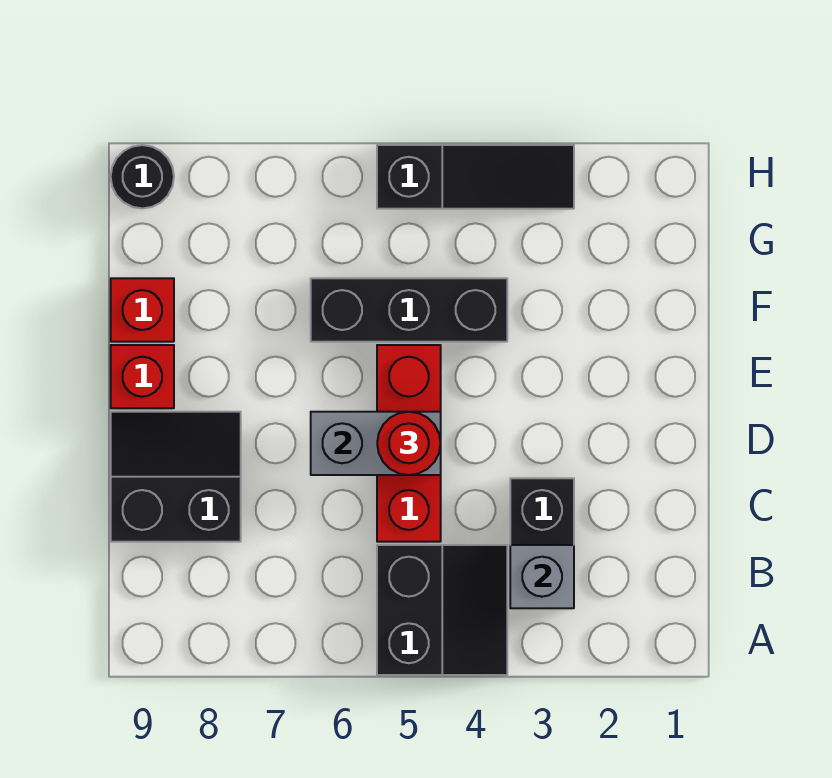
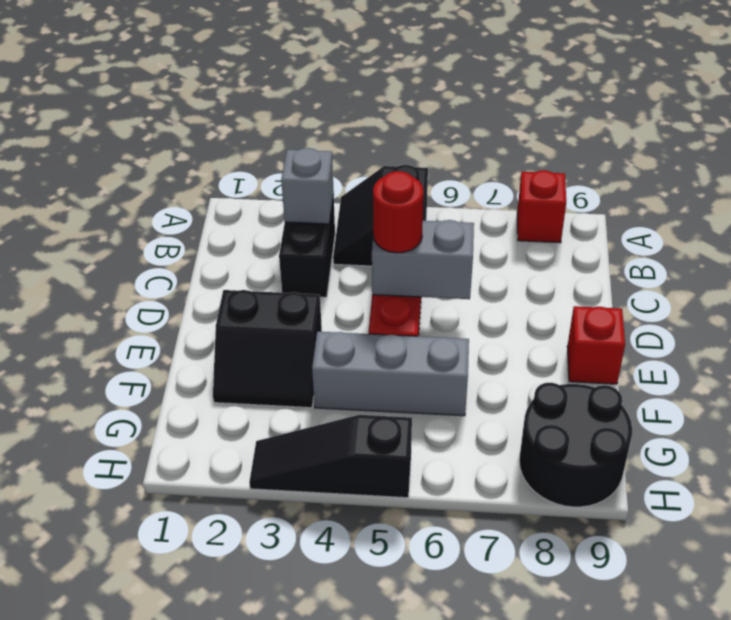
black 2x2 slope [111,412,241,542] -> black 2x2 slope moved to [213,290,322,408]
black 1x3 brick [311,278,507,342] -> grey 1x3 brick [312,332,469,416]
red 1x1 brick [111,278,174,342] -> red 1x1 brick moved to [517,170,566,243]
black 1x1 round brick [111,145,174,208] -> black 2x2 round brick [519,383,632,507]

